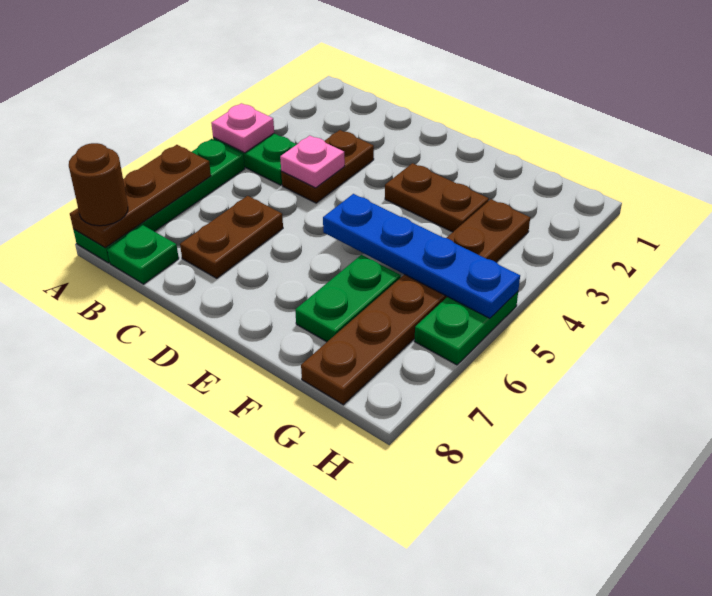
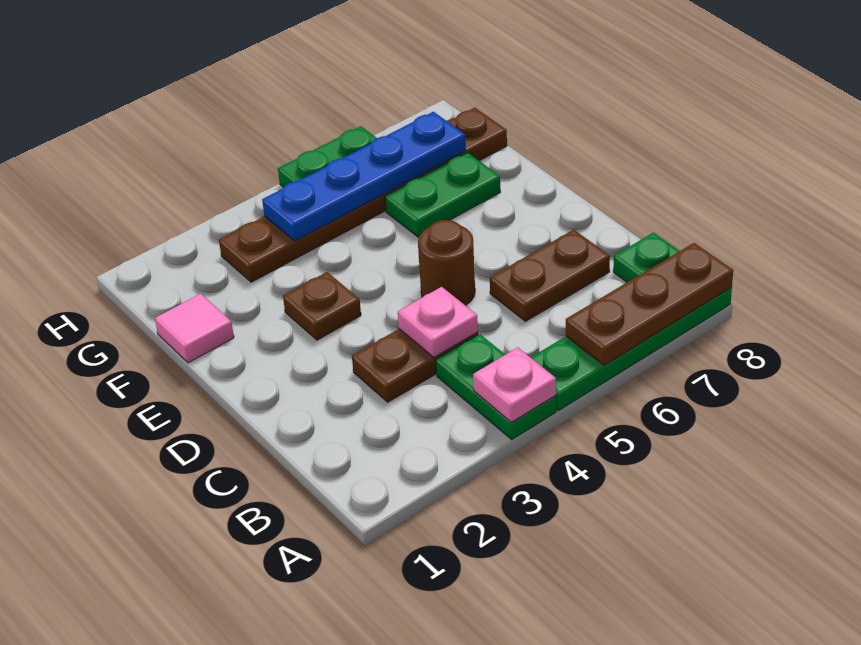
brown 1x1 round brick [69,143,128,226] -> brown 1x1 round brick moved to [418,220,475,306]
brown 1x2 plate [385,163,489,232] -> brown 1x1 plate [283,272,361,340]
blue 1x4 plate [323,194,520,318] -> blue 1x4 plate turned to [262,112,466,241]
none -> pink 1x1 tile [155,294,234,363]

